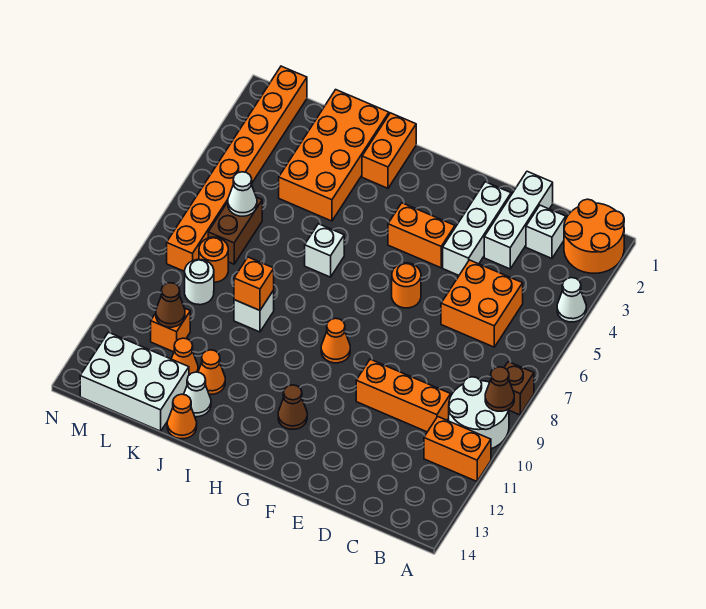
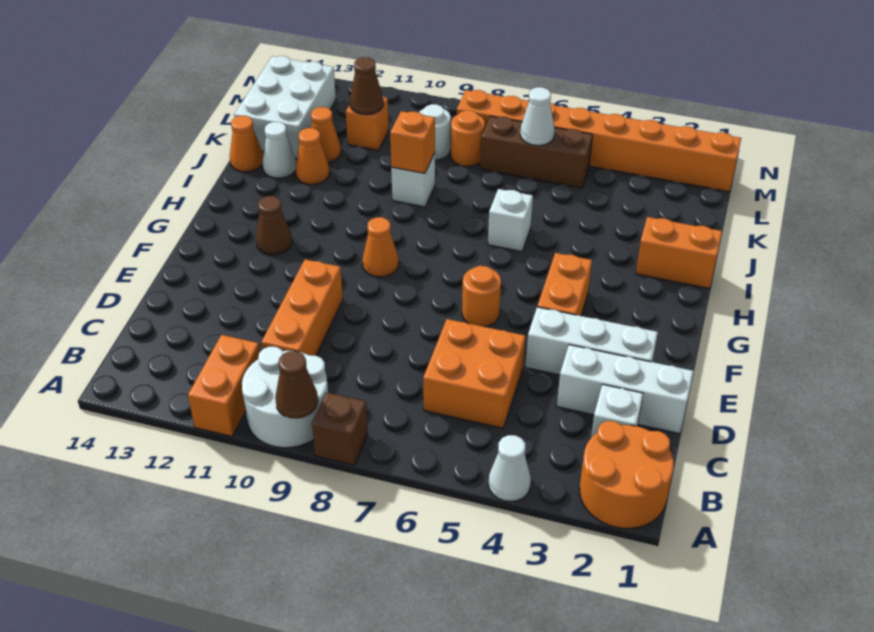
orange 2x4 brick [279,90,389,221] -> none
brown 1x2 brick [208,197,262,264] -> brown 1x3 brick [481,116,593,188]

